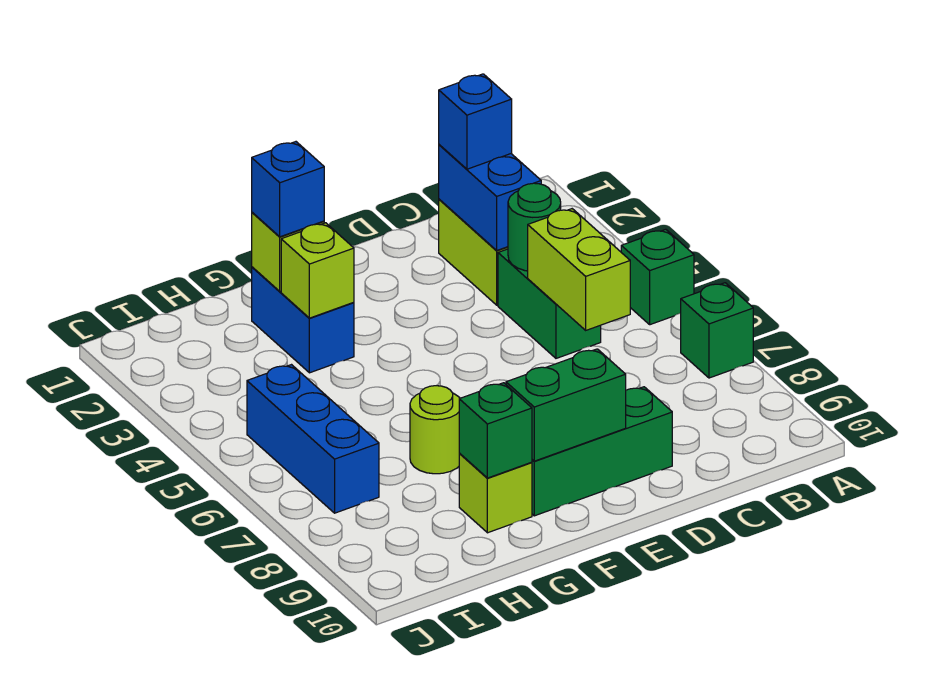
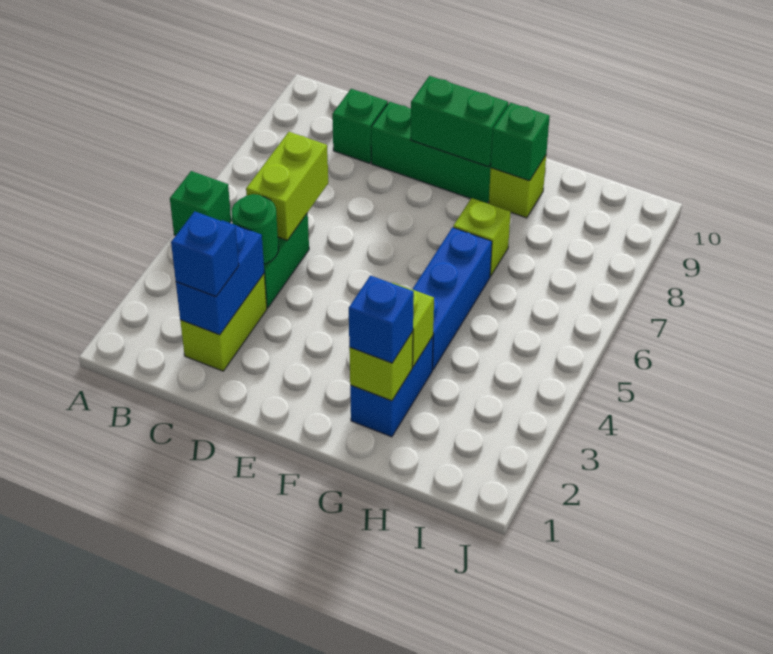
green 1x1 brick [681,283,753,378] -> green 1x1 brick moved to [332,89,388,163]
lime 1x1 round brick [410,386,460,474] -> lime 1x1 brick [453,198,511,276]
blue 1x3 brick [247,365,379,513] -> blue 1x3 brick moved to [412,227,492,370]

